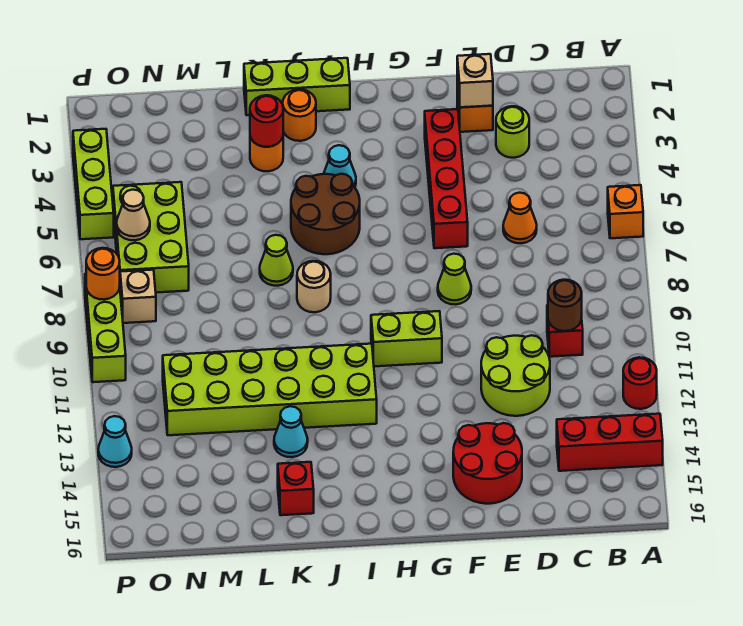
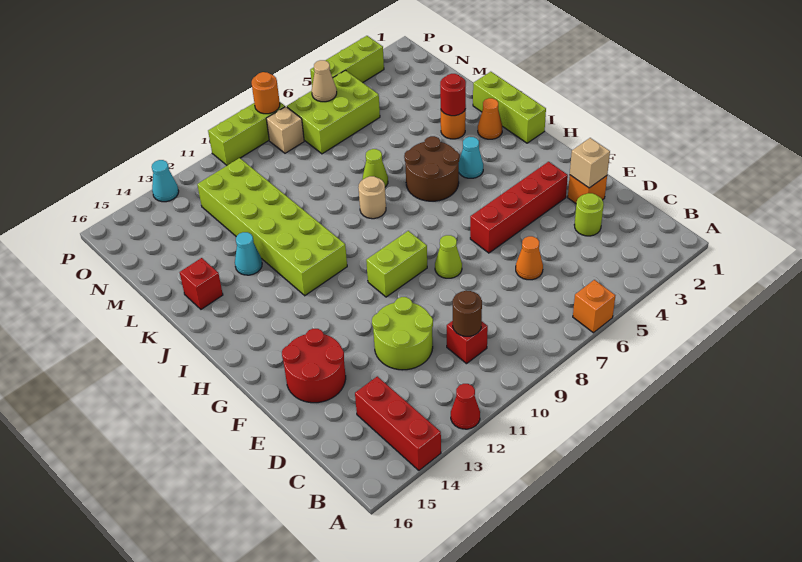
red 1x1 round brick [623,357,657,409] -> red 1x1 cone [451,384,480,429]
lime 1x2 brick [371,311,442,366] -> lime 1x2 brick turned to [366,231,427,297]
orange 1x1 round brick [283,89,316,141] -> orange 1x1 cone [478,98,502,139]

